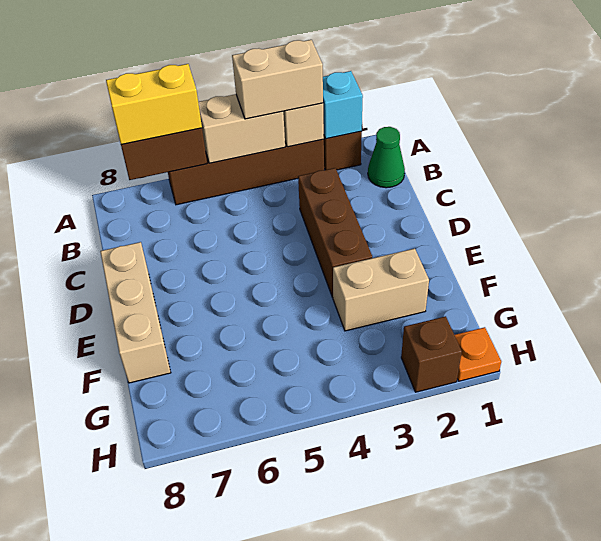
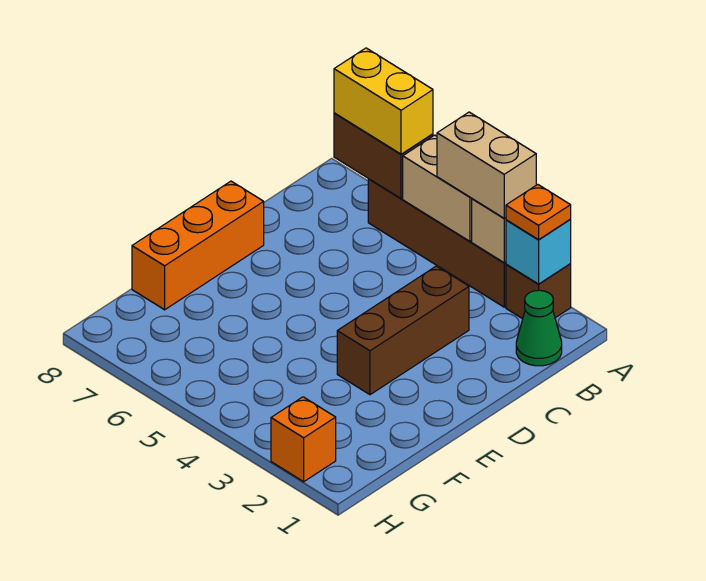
tan 1x3 brick [100,242,171,383] -> orange 1x3 brick [132,181,264,310]
tan 1x2 brick [333,249,429,331] -> none
orange 1x1 plate [455,327,501,381] -> orange 1x1 plate moved to [506,185,571,240]
brown 1x1 brick [401,316,462,392] -> orange 1x1 brick [271,397,336,482]

